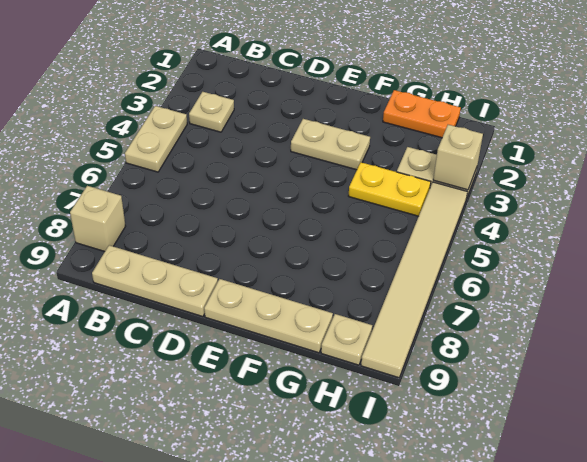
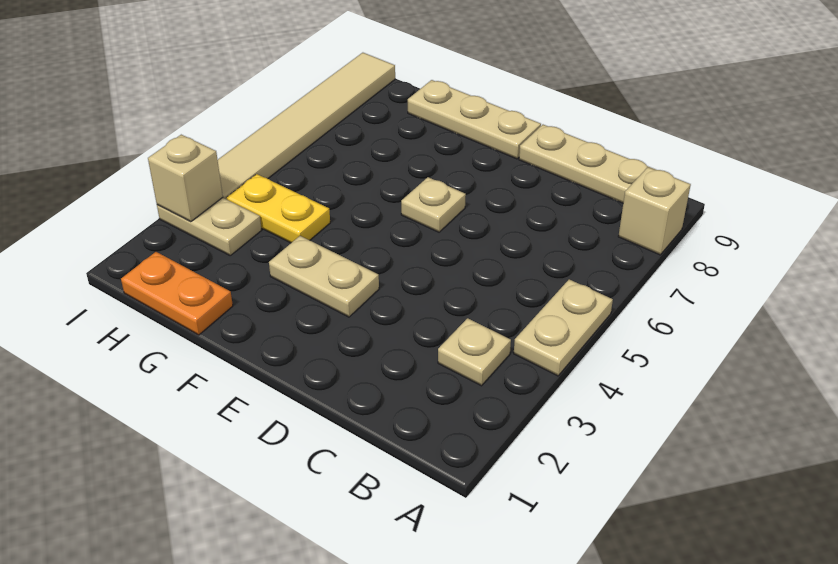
tan 1x1 plate [321,314,372,365] -> tan 1x1 plate moved to [401,177,466,232]

